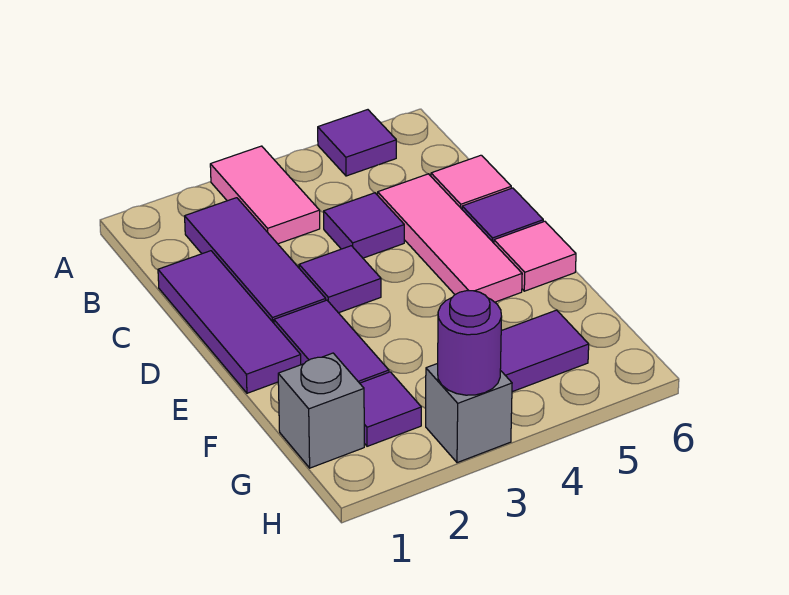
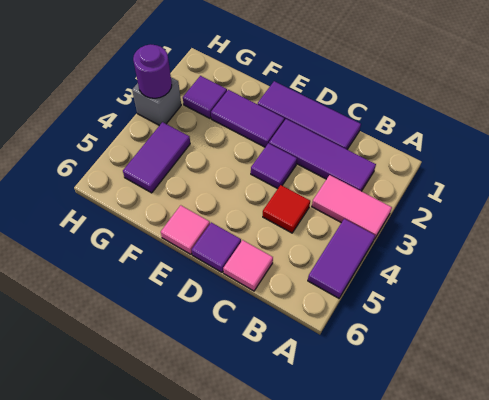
purple 1x1 tile [318,110,396,176] -> purple 1x2 tile [308,219,375,298]
purple 1x1 tile [324,193,404,258] -> red 1x1 tile [263,185,310,233]
pink 1x3 tile [378,174,522,302] -> none
grey 1x1 brick [278,353,364,468] -> none

